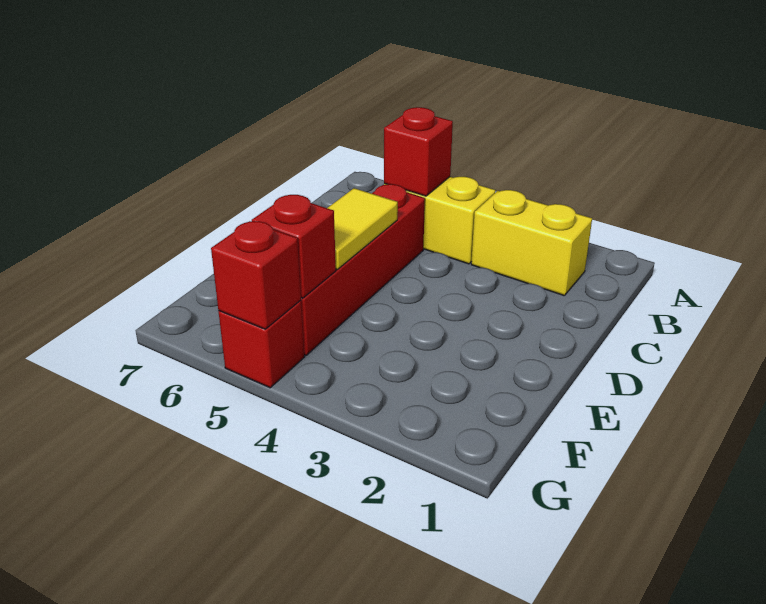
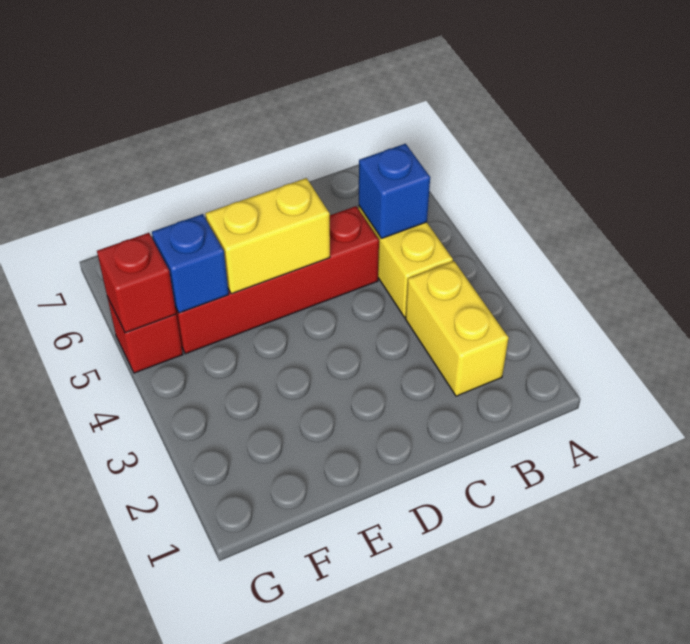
red 1x1 brick [384,107,453,196] -> blue 1x1 brick [359,144,430,239]
yellow 1x2 tile [328,188,398,269] -> yellow 1x2 brick [205,178,330,294]
red 1x1 brick [252,195,336,298] -> blue 1x1 brick [152,214,229,313]

